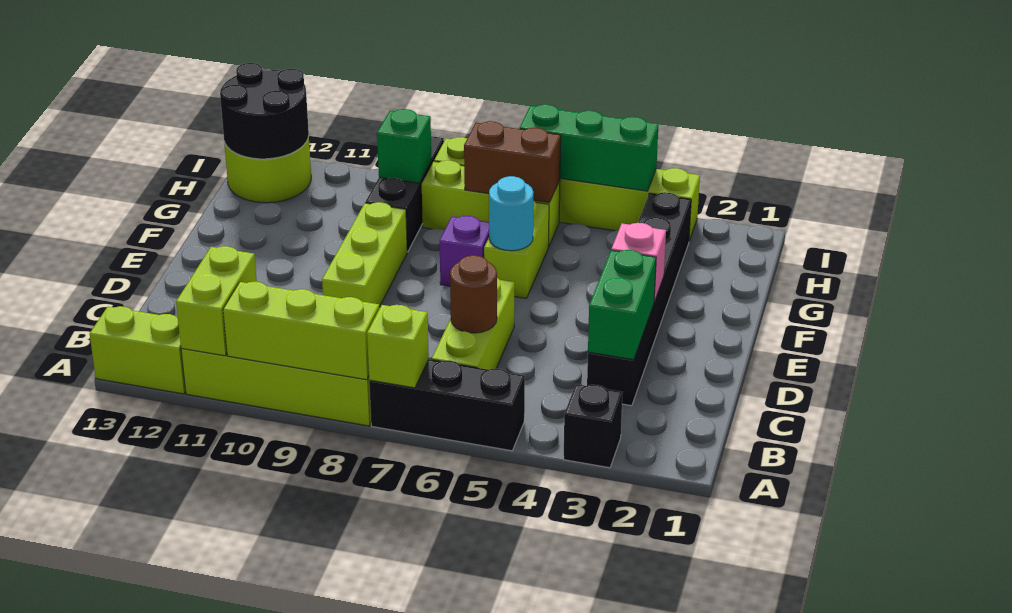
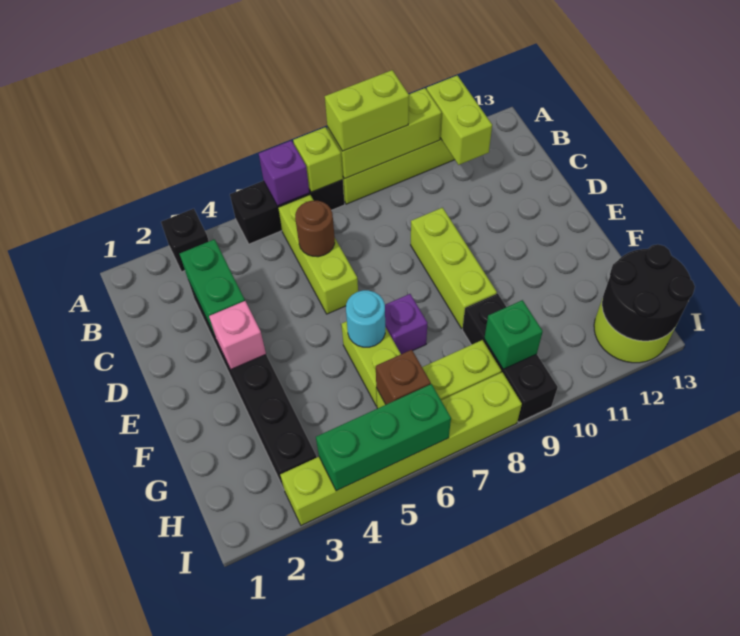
none -> purple 1x1 brick [259,141,309,206]
lime 1x2 brick [90,306,186,394] -> lime 1x2 brick moved to [325,70,409,151]
brown 1x2 brick [464,121,561,203] -> brown 1x1 brick [376,350,431,404]

